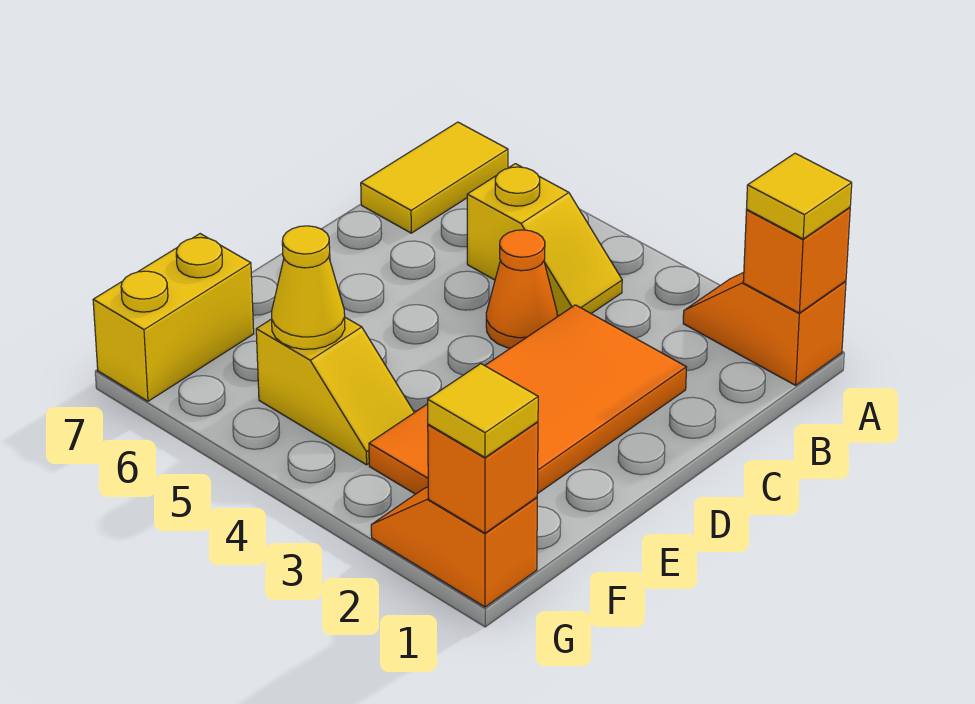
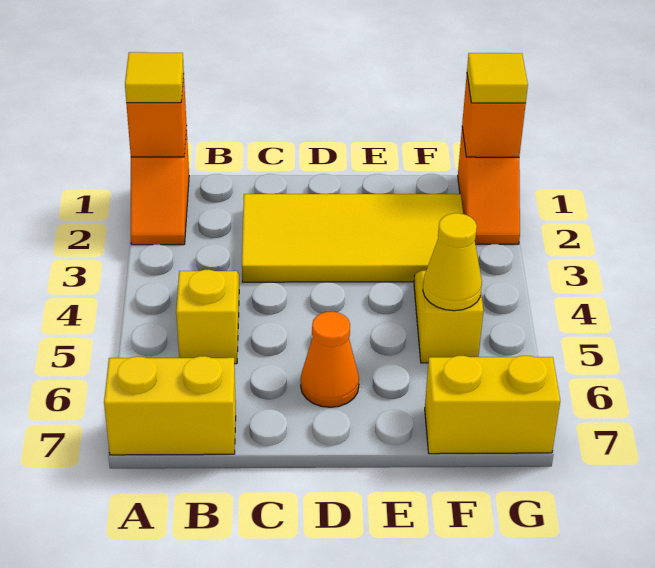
yellow 1x2 tile [361,122,508,233] -> yellow 1x2 brick [104,356,236,455]
orange 2x4 tile [369,305,686,494] -> yellow 2x4 tile [242,194,463,282]
orange 1x1 cone [486,230,557,348] -> orange 1x1 cone moved to [301,312,359,407]

